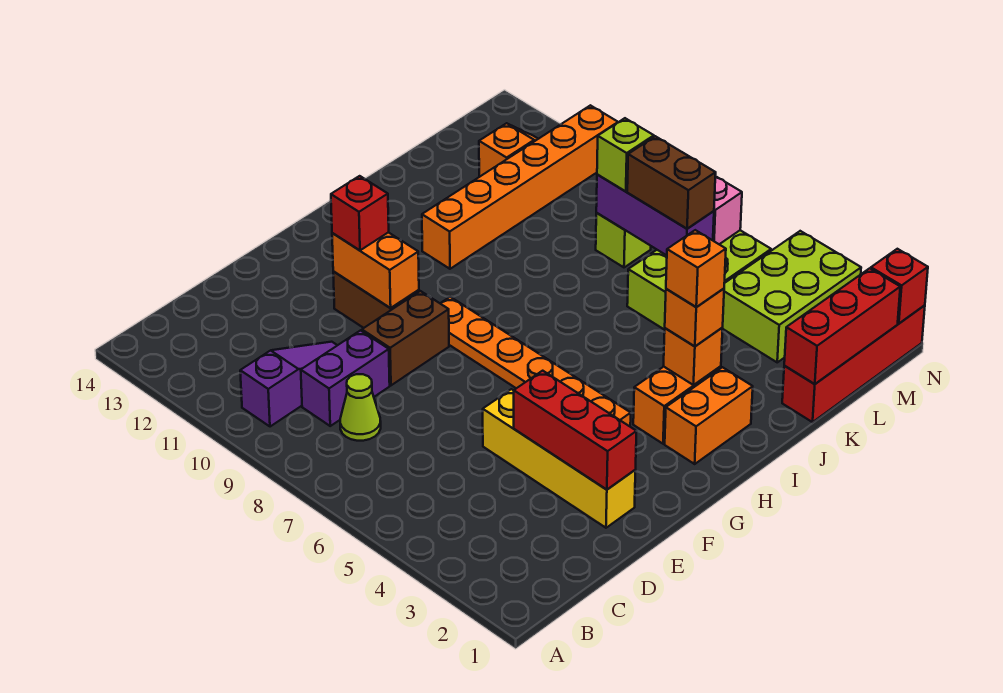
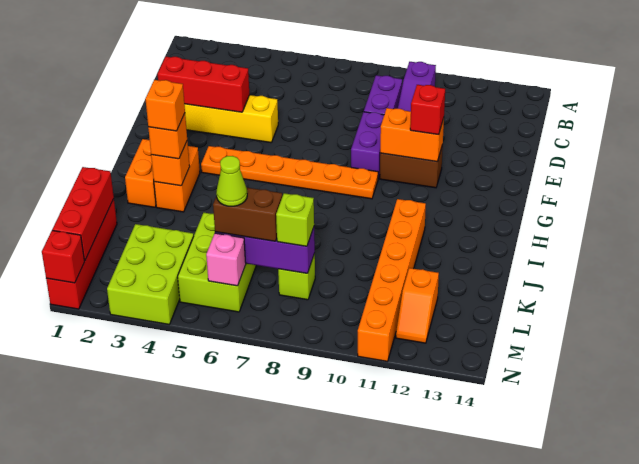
lime 1x1 cone [340,374,381,441] -> lime 1x1 cone moved to [216,156,247,206]
brown 1x2 brick [362,291,449,385] -> purple 1x2 brick [351,112,384,178]

